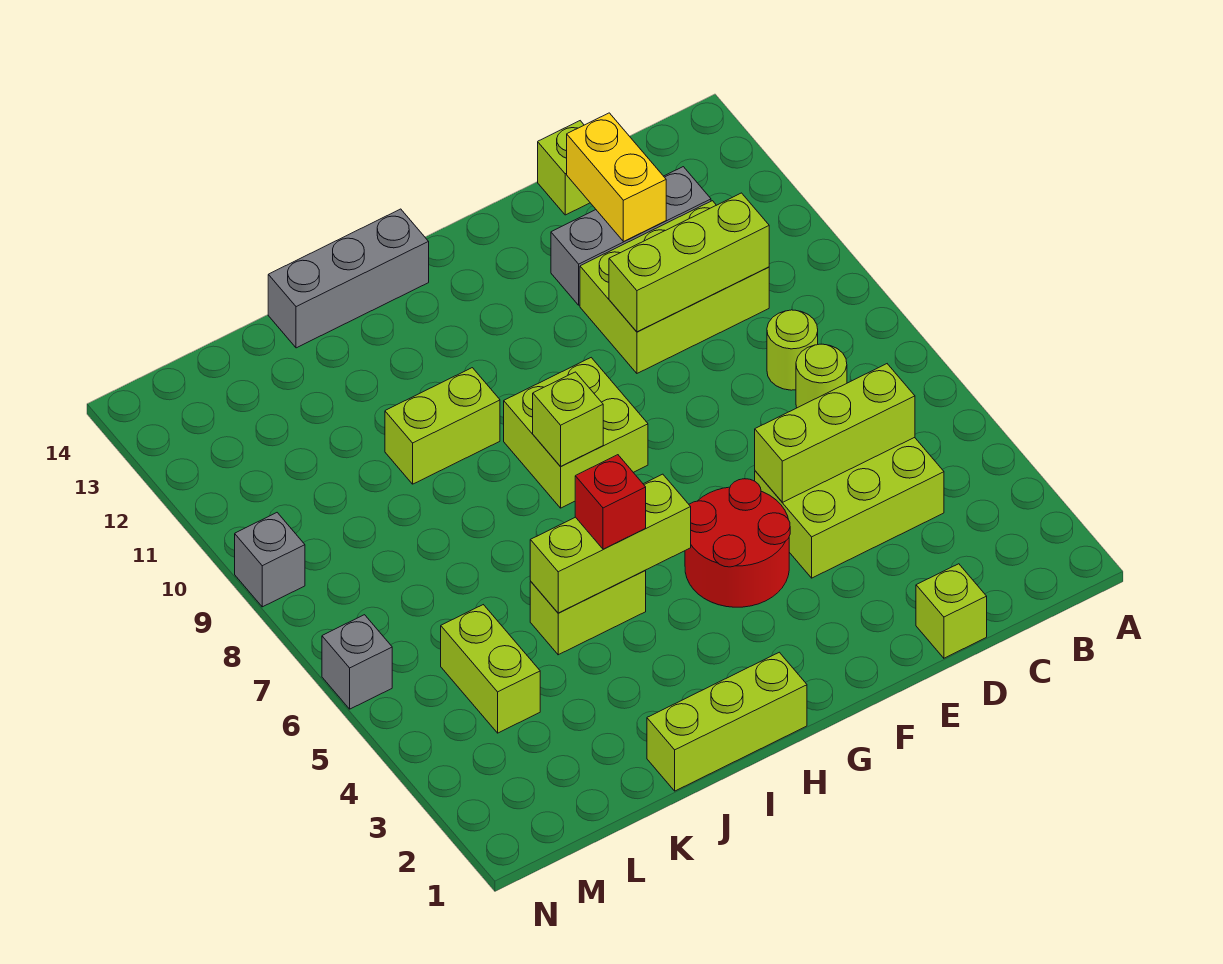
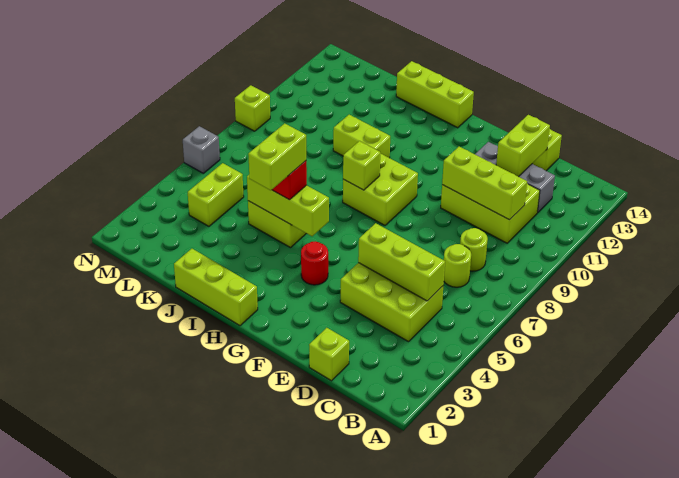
yellow 1x2 brick [567,113,666,242] -> lime 1x2 brick [496,115,550,177]
red 2x2 round brick [685,479,790,607] -> red 1x1 round brick [301,241,328,285]
grey 1x3 brick [268,209,429,348] -> lime 1x3 brick [396,61,474,128]
none -> lime 1x2 brick [248,123,306,190]
grey 1x1 brick [235,513,305,607] -> lime 1x1 brick [235,85,270,131]

